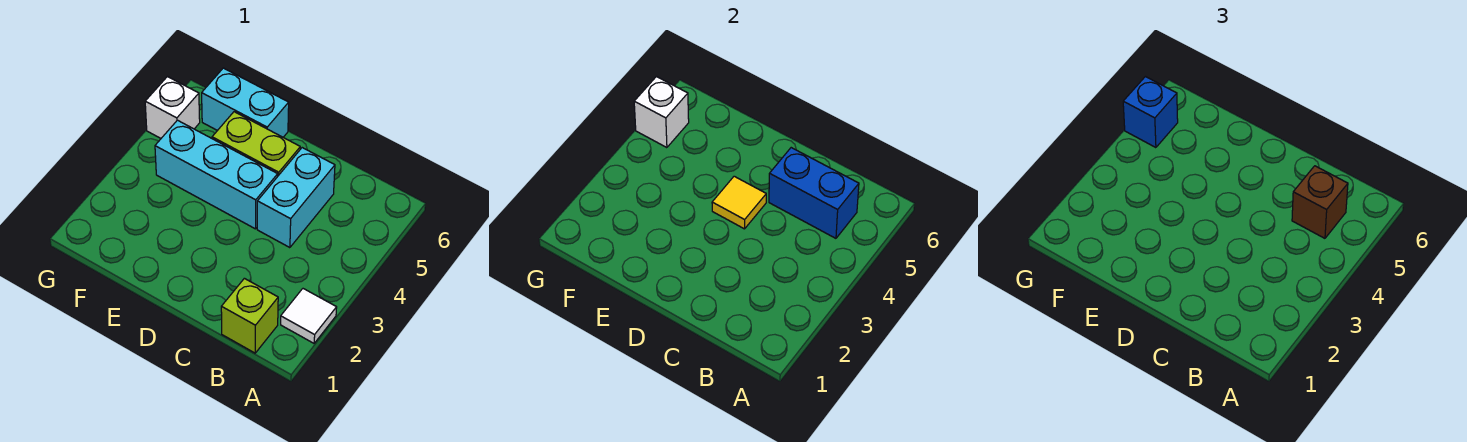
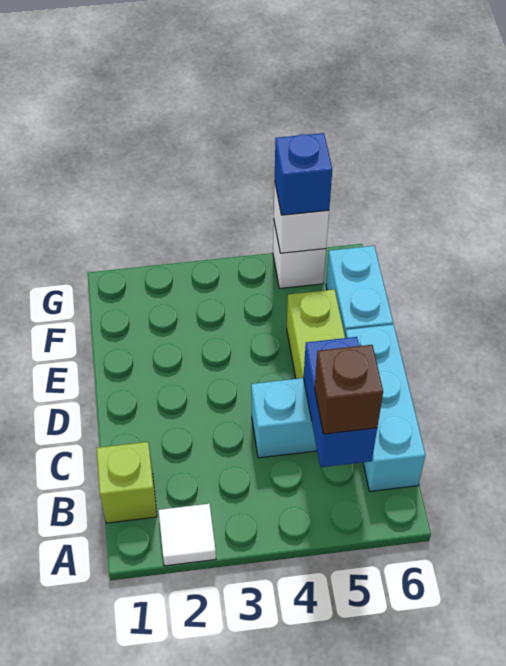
cyan 1x3 brick [155,120,278,229] -> cyan 1x3 brick moved to [345,324,425,491]
yellow 1x1 tile [712,176,766,229] -> none

